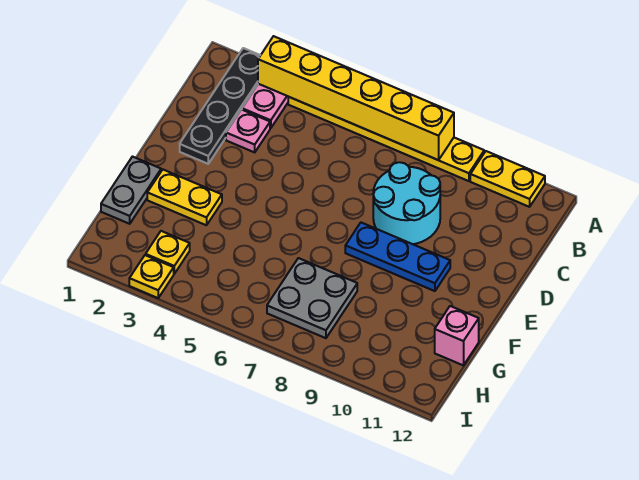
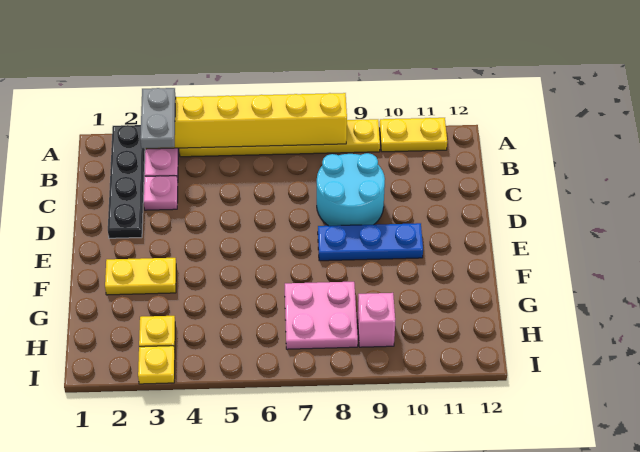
grey 1x2 plate [101,157,161,224] -> grey 1x2 plate moved to [140,88,176,148]
grey 2x2 plate [267,258,357,338] -> pink 2x2 plate [285,282,358,349]
pink 1x1 brick [435,306,479,365] -> pink 1x1 brick moved to [358,293,395,347]

